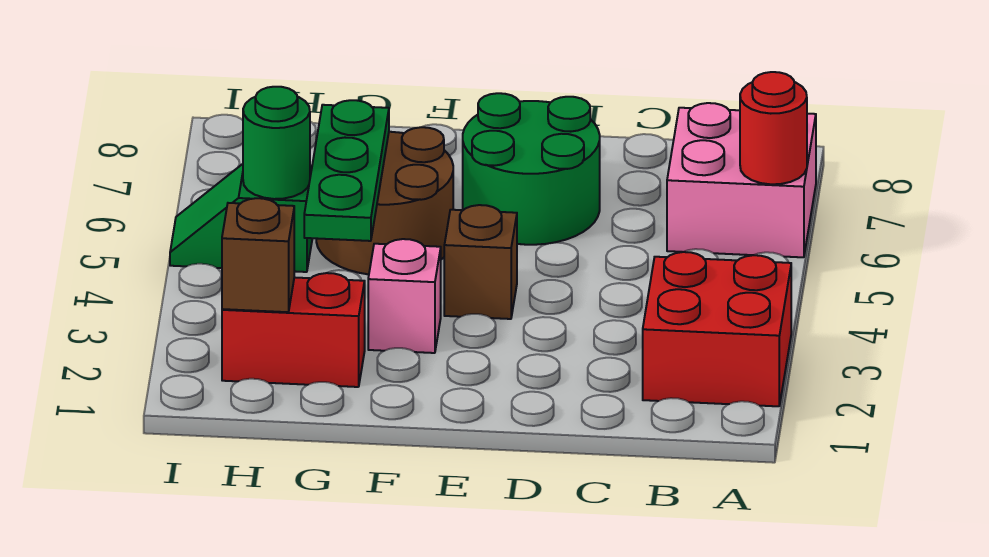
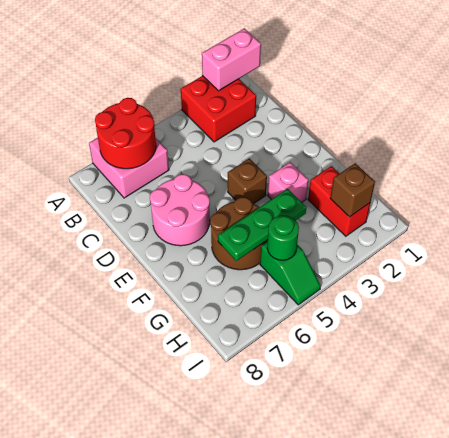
none -> pink 1x2 brick [202,28,261,91]
red 1x1 round brick [740,72,807,184] -> red 2x2 round brick [95,98,156,169]
green 2x2 round brick [463,93,600,245] -> pink 2x2 round brick [150,174,210,246]

